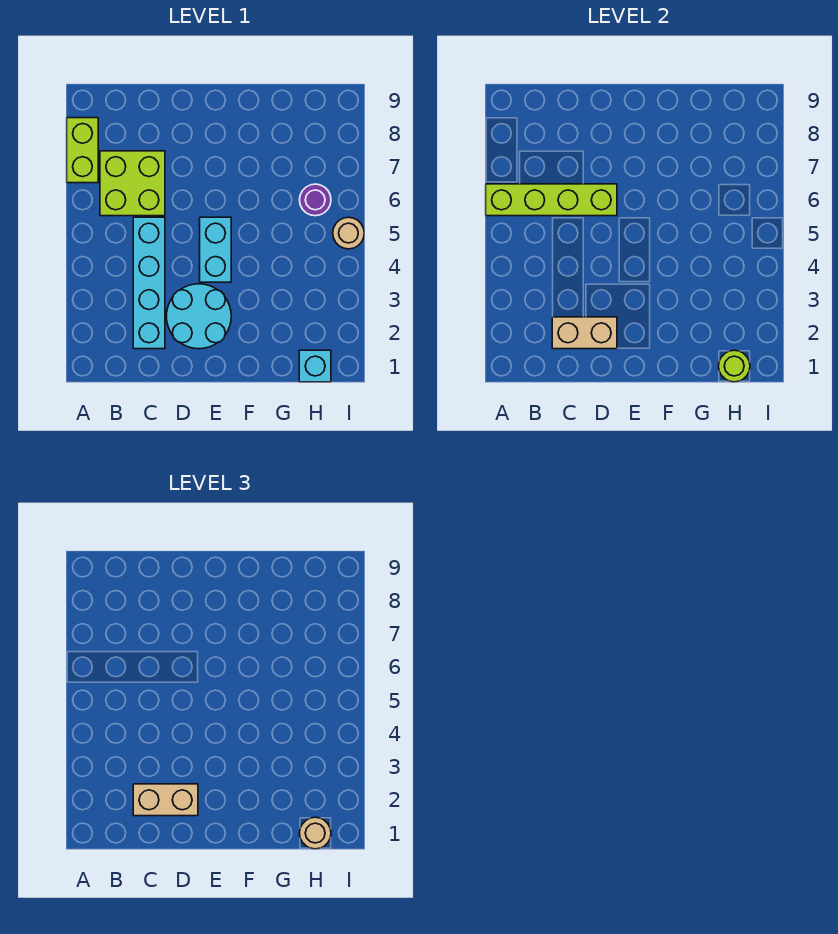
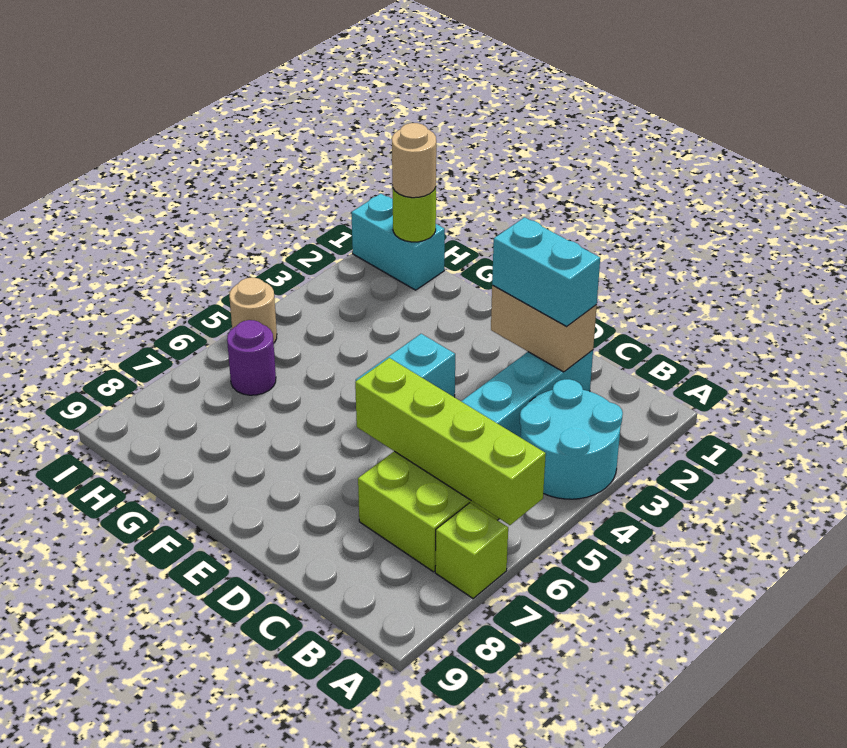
lime 1x2 brick [67,118,98,183] -> lime 1x1 brick [435,503,508,598]
tan 1x2 brick [133,784,198,816] -> cyan 1x2 brick [492,217,600,326]
cyan 2x2 round brick [166,284,231,349] -> cyan 2x2 round brick moved to [520,379,623,499]
cyan 1x1 brick [299,350,331,382] -> cyan 1x2 brick [351,194,445,290]

